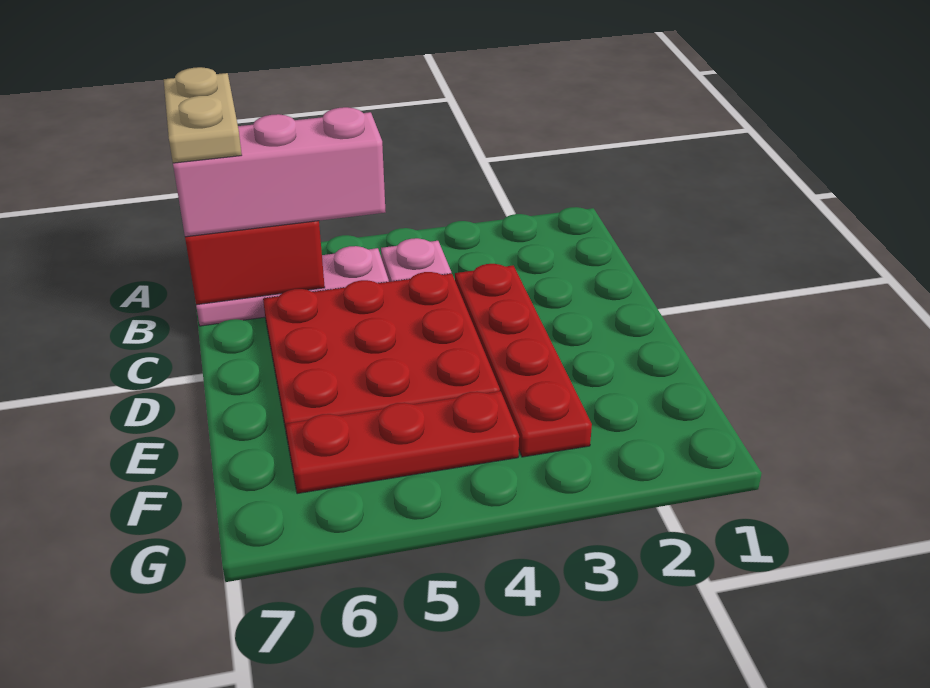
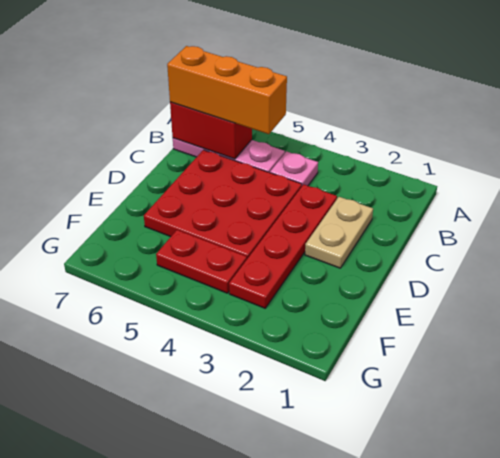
tan 1x2 plate [164,67,242,163] -> tan 1x2 plate moved to [305,197,373,268]
pink 1x3 brick [173,107,386,237] -> orange 1x3 brick [167,46,287,134]
red 1x3 plate [286,391,519,494] -> red 1x2 plate [156,230,247,293]

